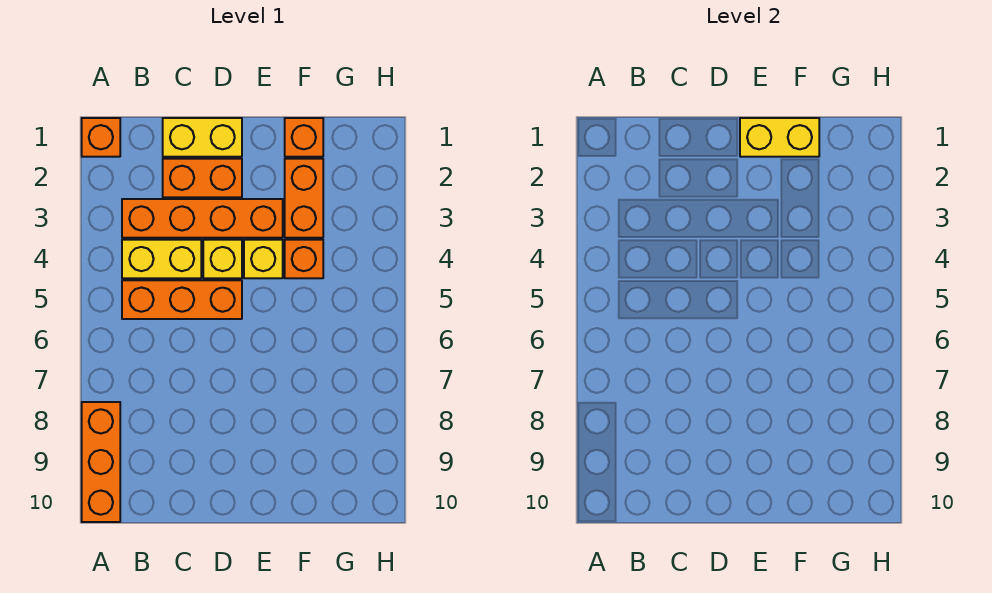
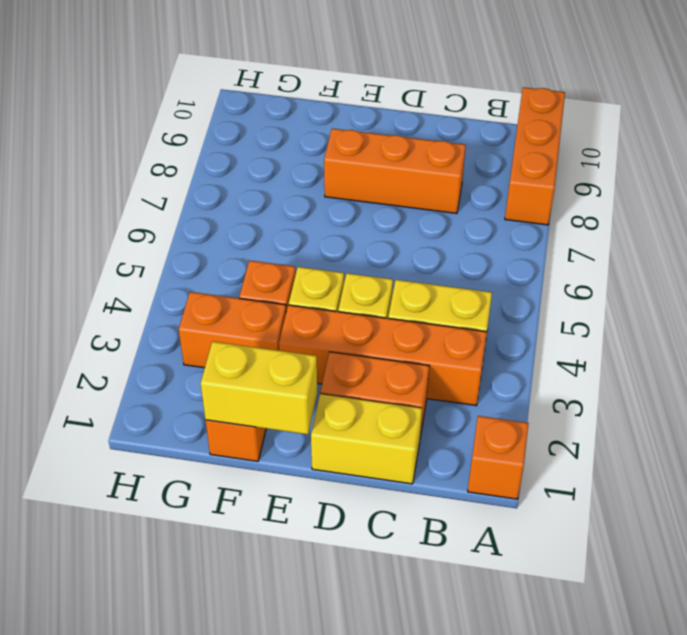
orange 1x3 brick [122,280,242,319] -> orange 1x3 brick moved to [324,128,466,213]
orange 1x2 brick [285,159,323,238] -> orange 1x2 brick turned to [179,292,286,368]

